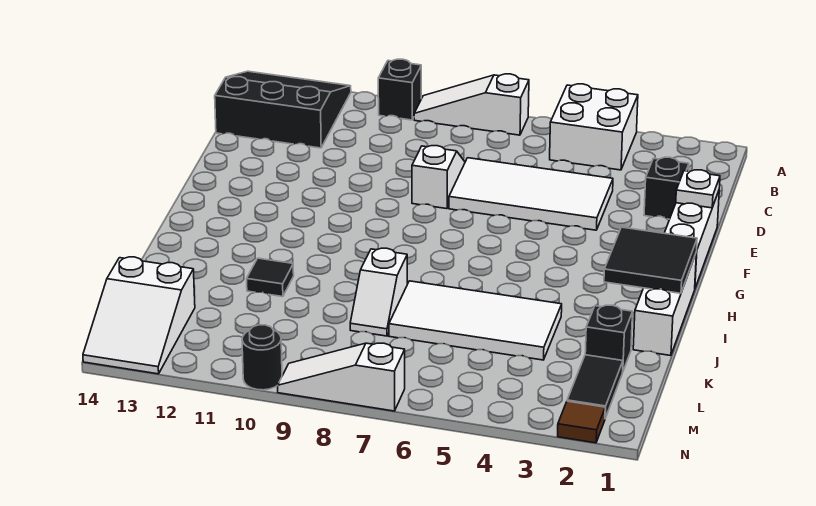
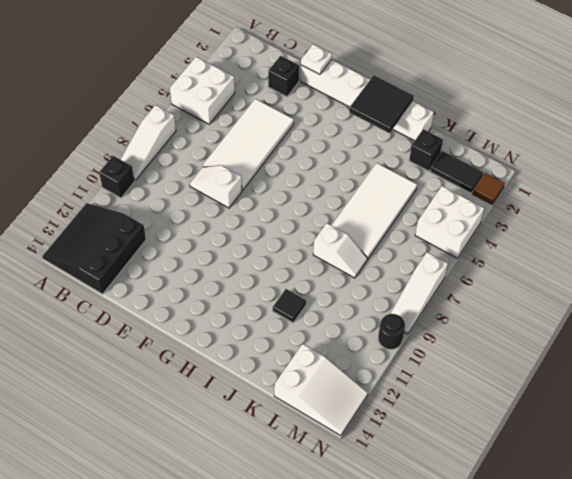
none -> white 2x2 brick [415,186,484,258]

